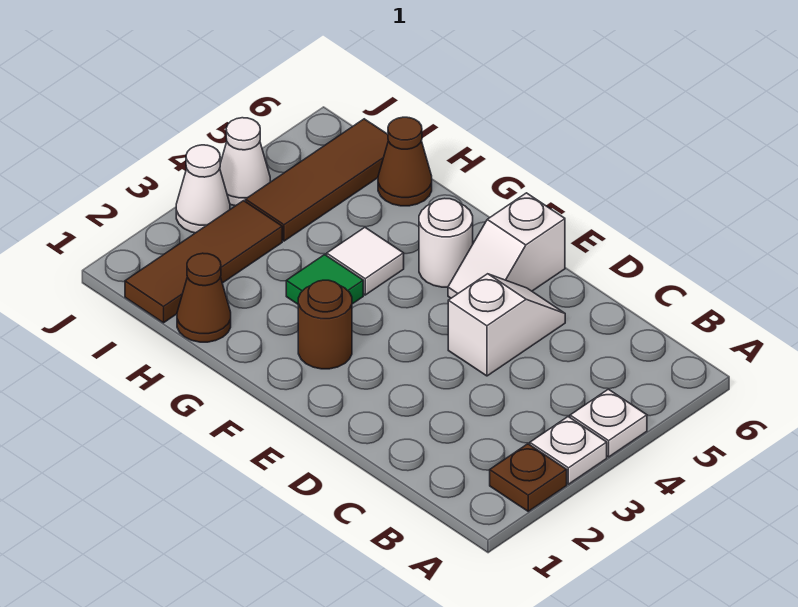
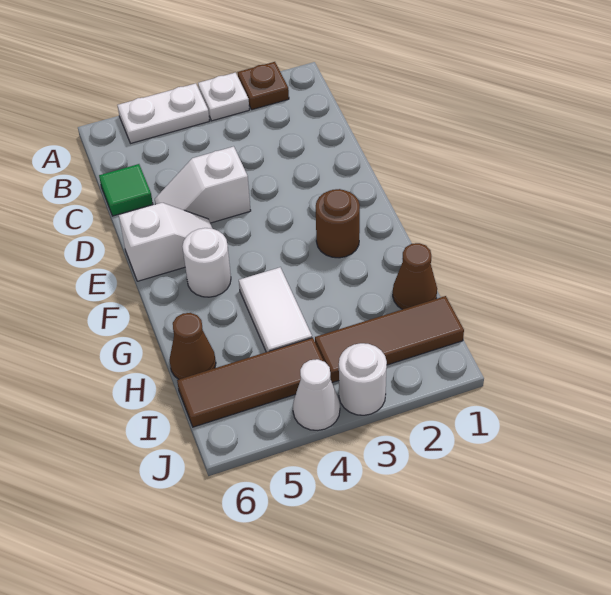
white 1x1 plate [570,389,647,457] -> white 1x2 plate [117,83,209,143]
green 1x1 tile [286,255,363,304] -> green 1x1 tile moved to [99,164,153,216]
white 1x1 tile [327,227,404,295] -> white 1x2 tile [239,267,312,352]
white 1x1 cone [176,145,230,233] -> white 1x1 round brick [339,343,387,415]

